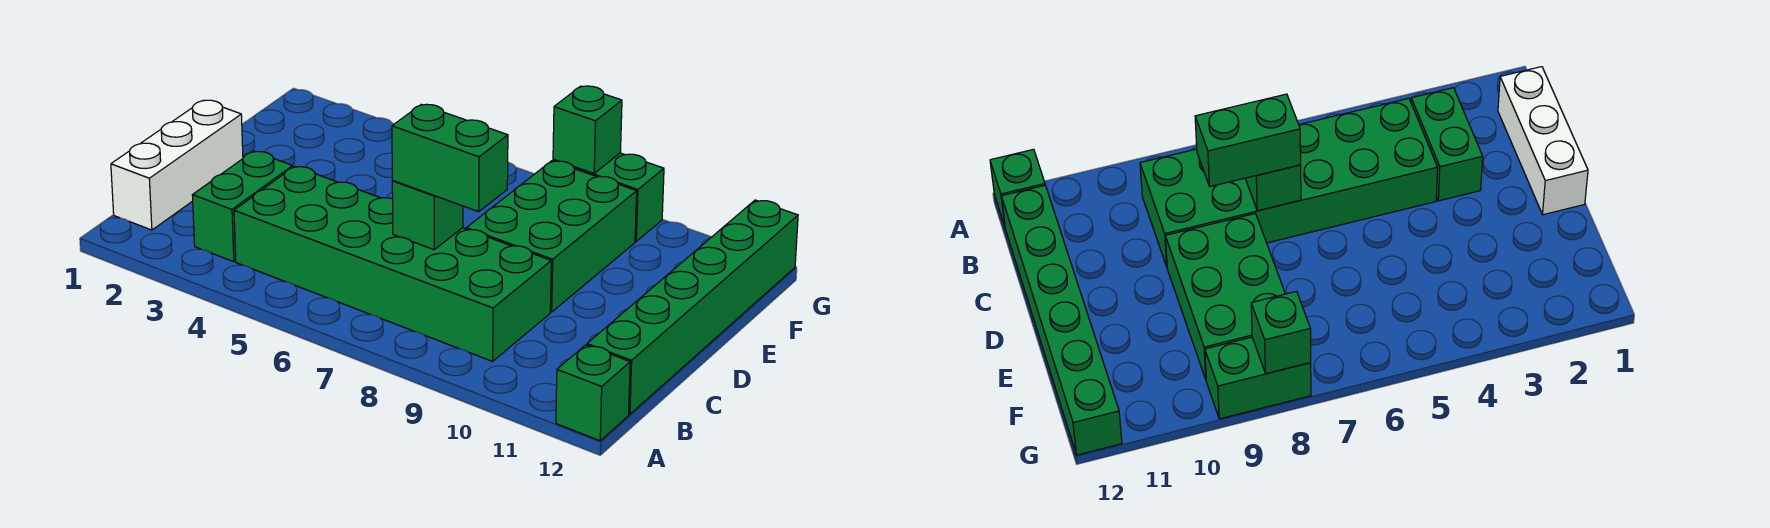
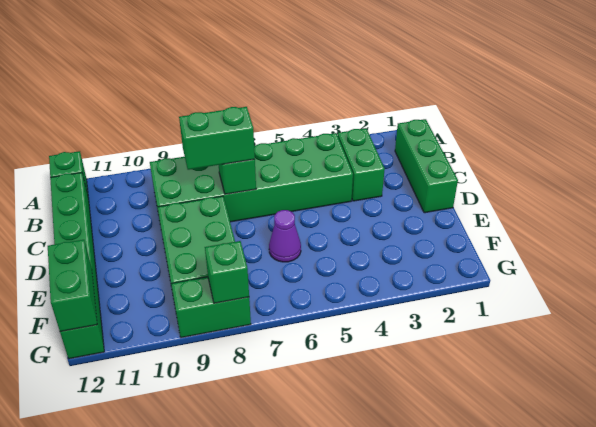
white 1x3 brick [111,100,243,230] -> green 1x3 brick [395,119,458,213]
none -> purple 1x1 cone [269,210,301,262]
none -> green 1x2 brick [48,240,97,331]

